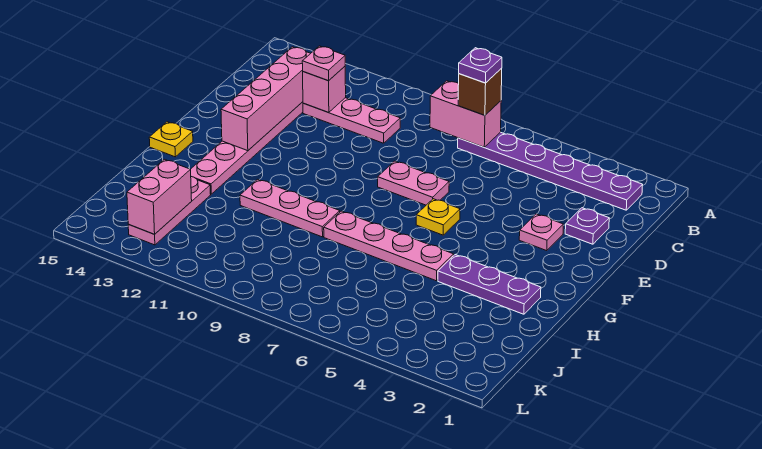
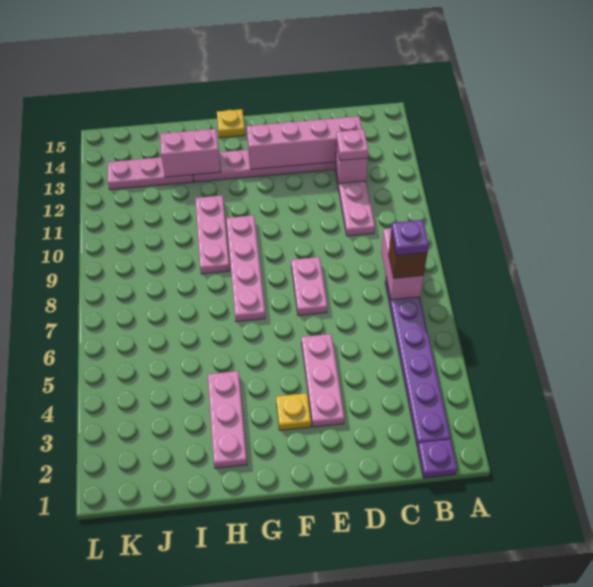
purple 1x1 plate [565,208,609,244] -> purple 1x1 plate moved to [418,439,457,478]
pink 1x1 plate [519,214,563,251] -> pink 1x3 plate [301,334,344,427]
yellow 1x1 plate [416,199,460,235] -> yellow 1x1 plate moved to [276,393,311,430]
purple 1x3 plate [438,255,541,314] -> pink 1x3 plate [208,371,247,468]
pink 1x4 plate [324,211,454,281] -> pink 1x4 plate moved to [226,215,265,322]
pink 1x2 brick [127,159,192,234] -> pink 1x2 brick moved to [160,129,221,177]

